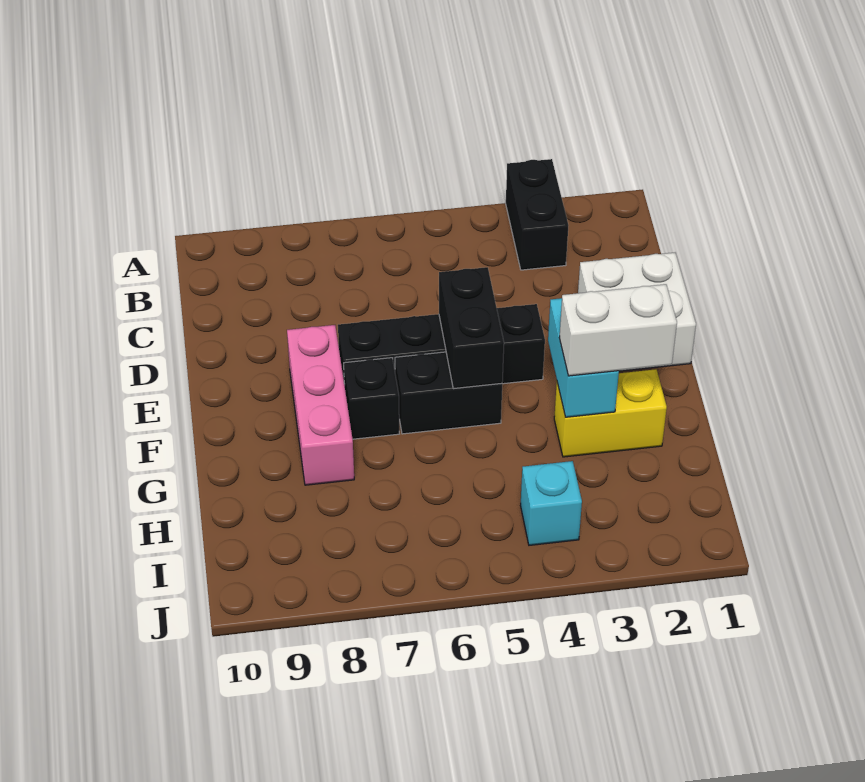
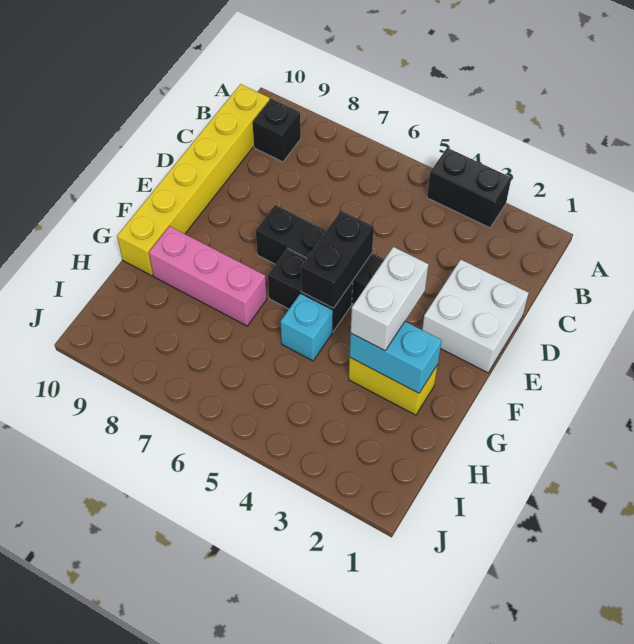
black 1x2 brick [506,159,569,270] -> black 1x2 brick turned to [427,148,511,228]
none -> yellow 1x6 brick [117,84,270,276]
pink 1x3 brick [287,325,354,485] -> pink 1x3 brick turned to [149,226,267,326]
cyan 1x2 brick [548,298,619,417] -> cyan 1x2 brick turned to [350,322,442,393]
black 1x1 brick [344,358,399,439] -> black 1x1 brick moved to [253,99,301,162]
white 1x2 brick [559,284,677,376] -> white 1x2 brick turned to [351,247,428,351]
cyan 1x1 brick [521,461,582,545] -> cyan 1x1 brick moved to [281,294,333,361]

